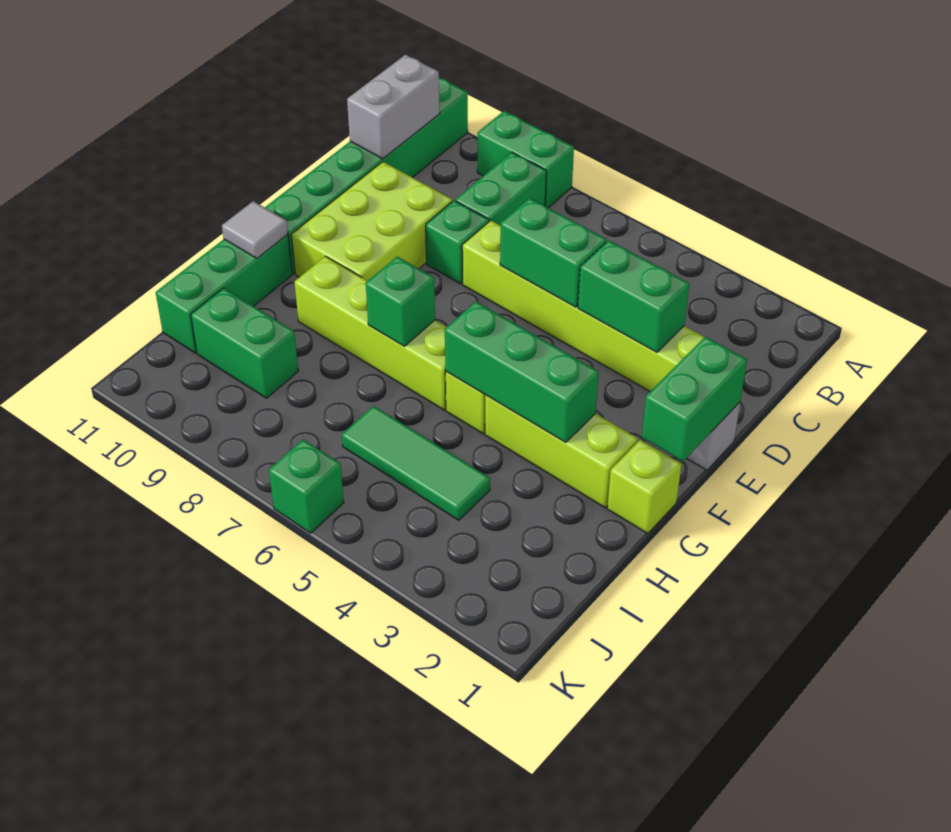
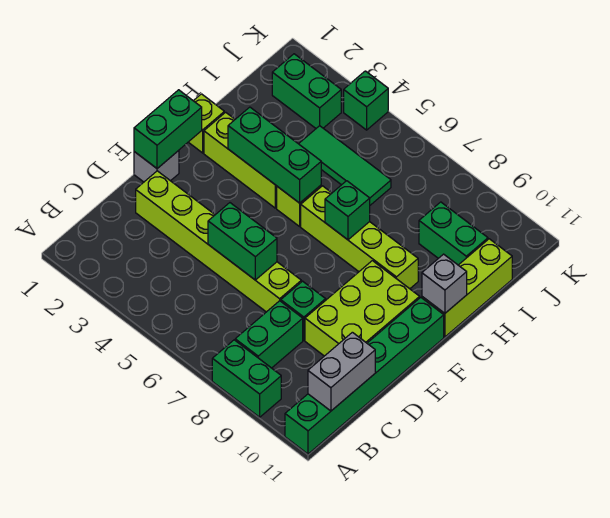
green 1x2 brick [578,240,689,352] -> green 1x2 brick moved to [272,54,341,128]
green 1x3 brick [156,234,292,353] -> lime 1x3 brick [422,239,512,337]
grey 1x1 tile [222,201,288,258] -> grey 1x1 brick [422,254,467,313]
green 1x1 brick [269,440,344,533] -> green 1x1 brick moved to [344,71,388,130]

